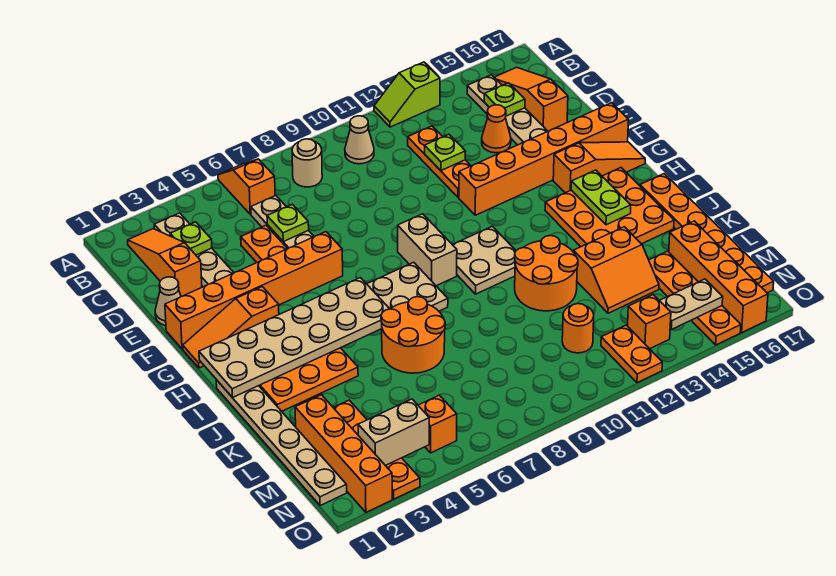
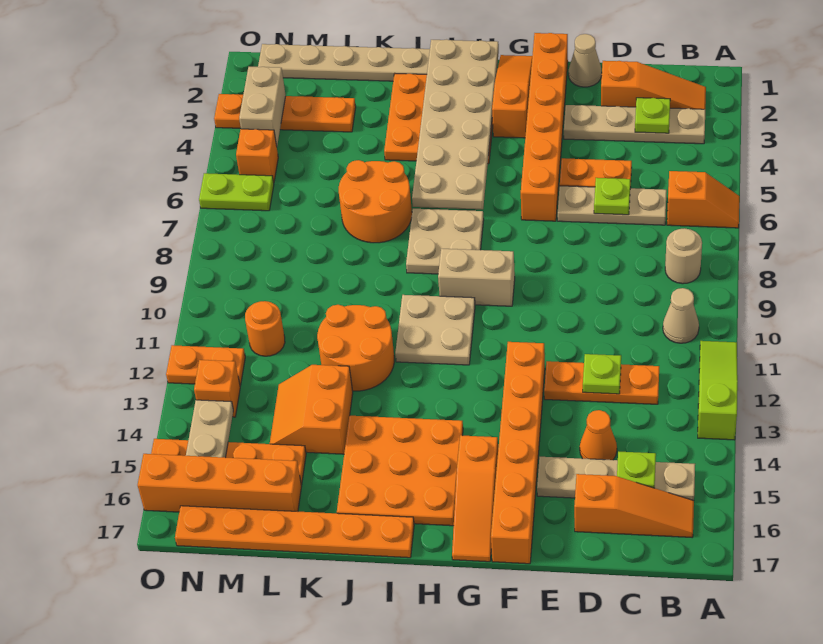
lime 1x2 slope [374,62,440,127] -> lime 1x3 slope [698,341,738,440]
lime 1x2 plate [571,170,631,225] -> lime 1x2 plate moved to [199,173,274,211]
orange 1x4 brick [295,395,392,512] -> none

